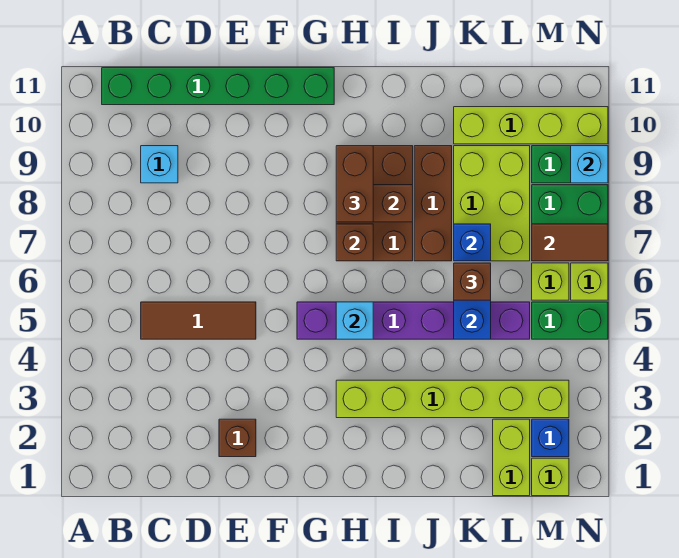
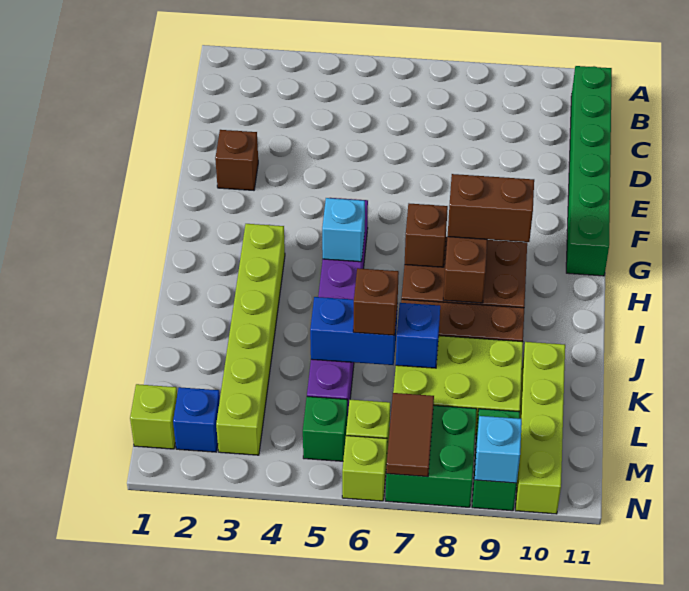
brown 1x3 tile [141,302,256,339] -> none
cyan 1x1 brick [141,146,178,183] -> none
lime 1x2 brick [493,419,530,496] -> none
green 1x2 brick [532,302,608,339] -> green 1x1 brick [303,396,347,461]

